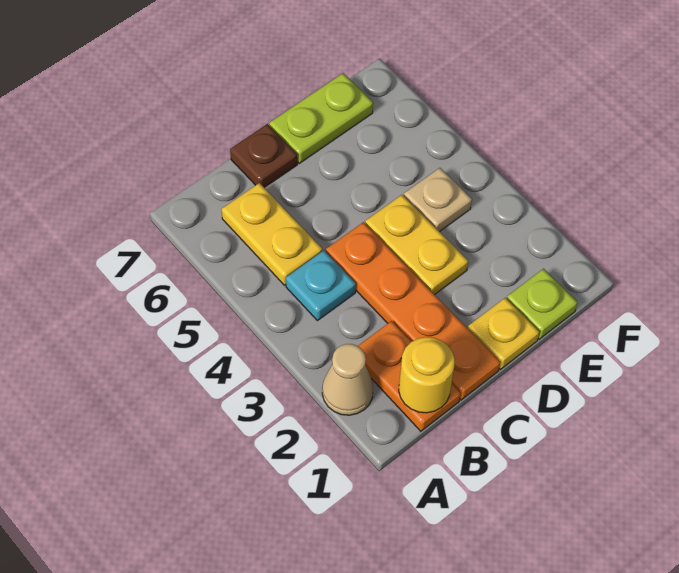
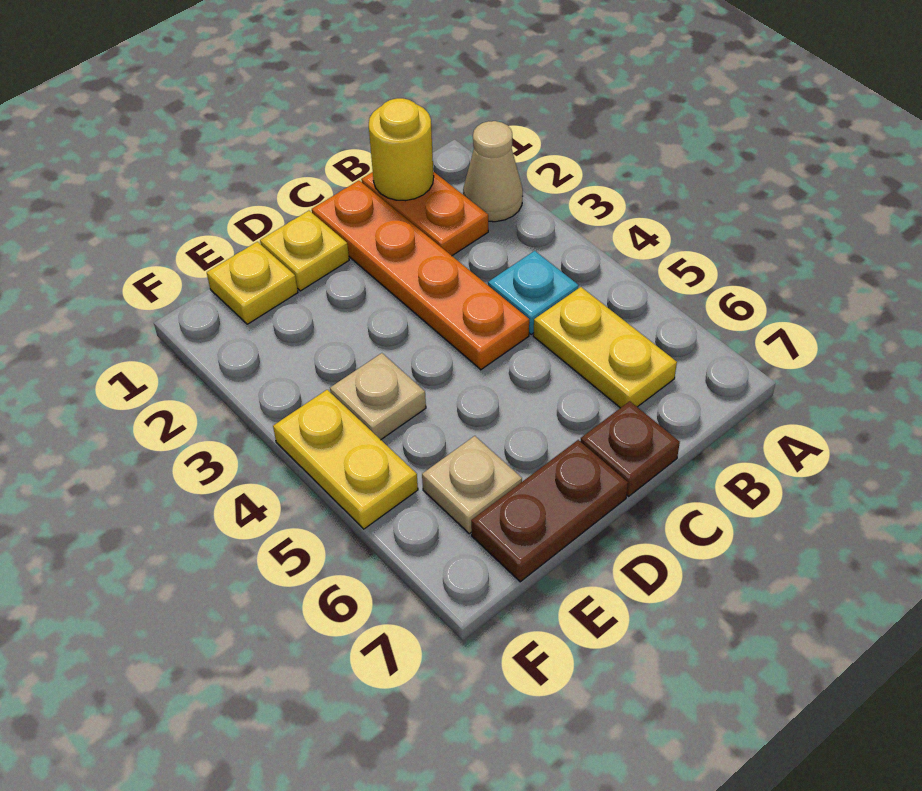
yellow 1x2 plate [365,195,468,295] -> yellow 1x2 plate moved to [273,390,418,529]
lime 1x2 plate [269,73,373,164] -> brown 1x2 plate [471,440,628,582]
lime 1x1 plate [507,269,578,339] -> yellow 1x1 plate [207,242,298,324]
none -> tan 1x1 plate [422,436,522,533]

